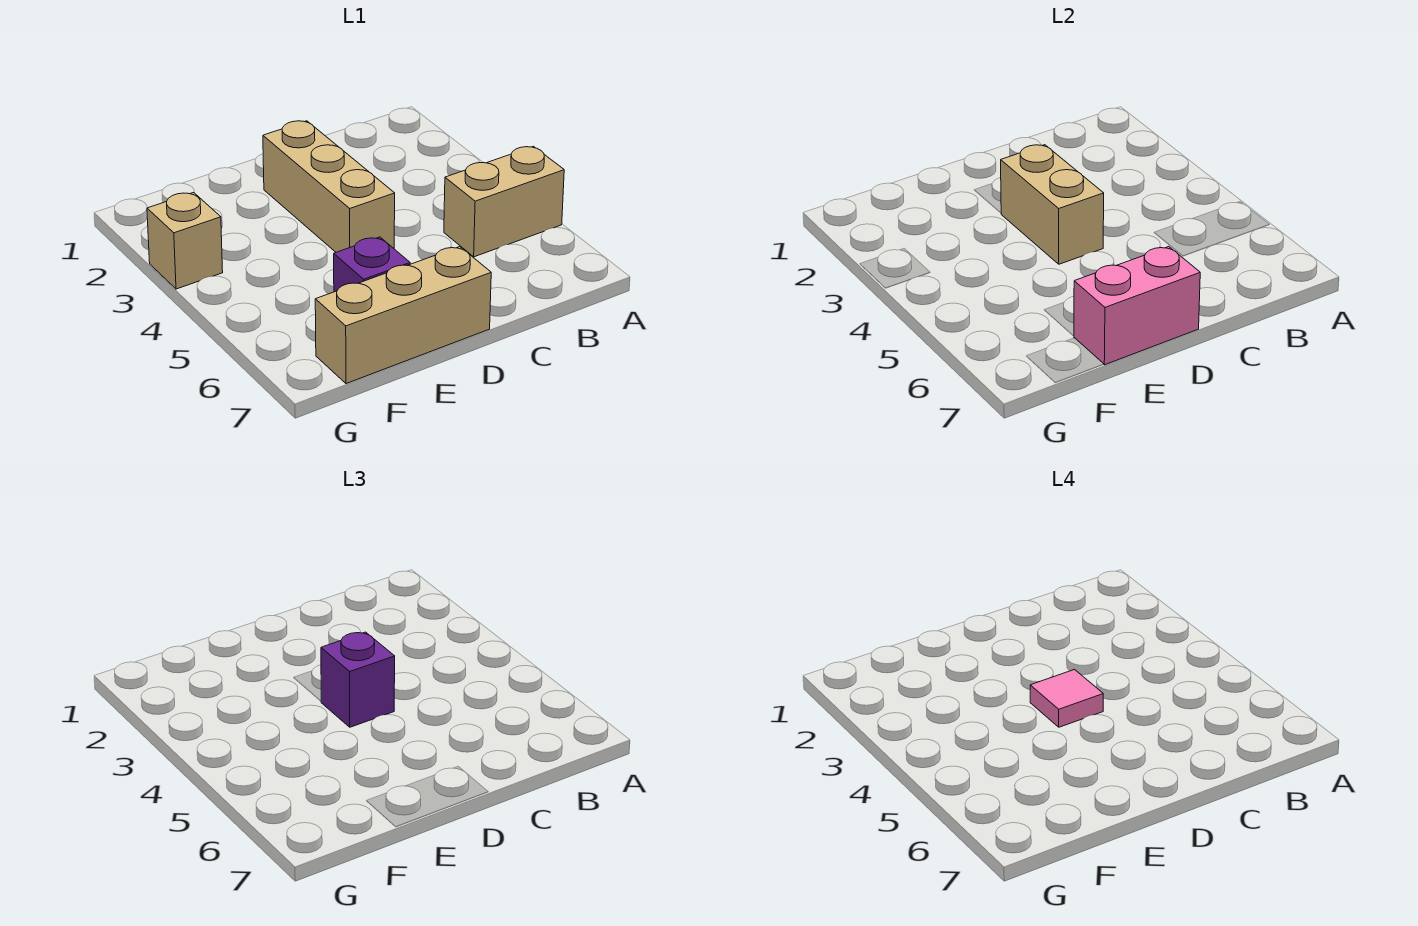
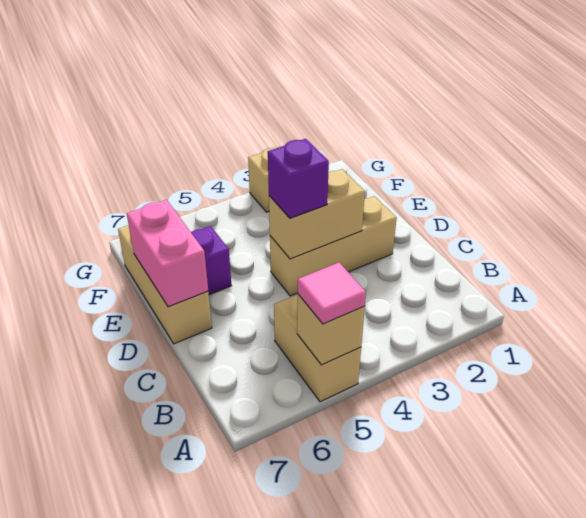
none -> tan 1x1 brick [297,294,365,365]
pink 1x1 tile [1030,670,1103,727] -> pink 1x1 tile moved to [298,263,366,324]

